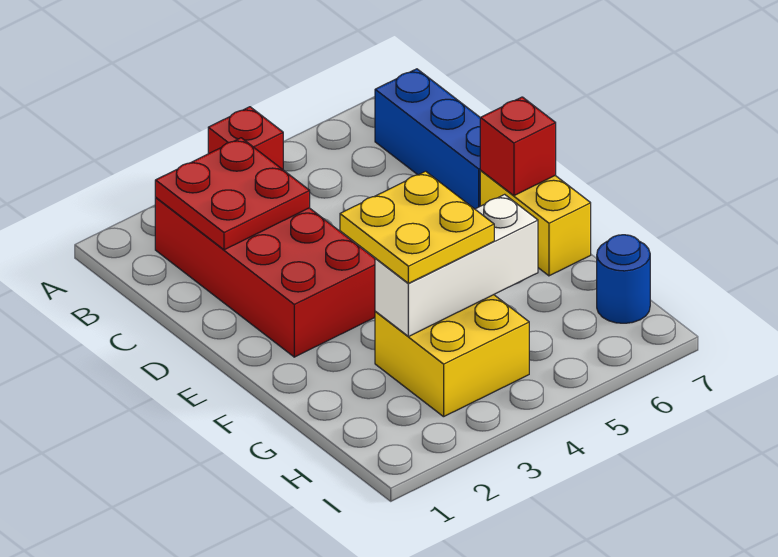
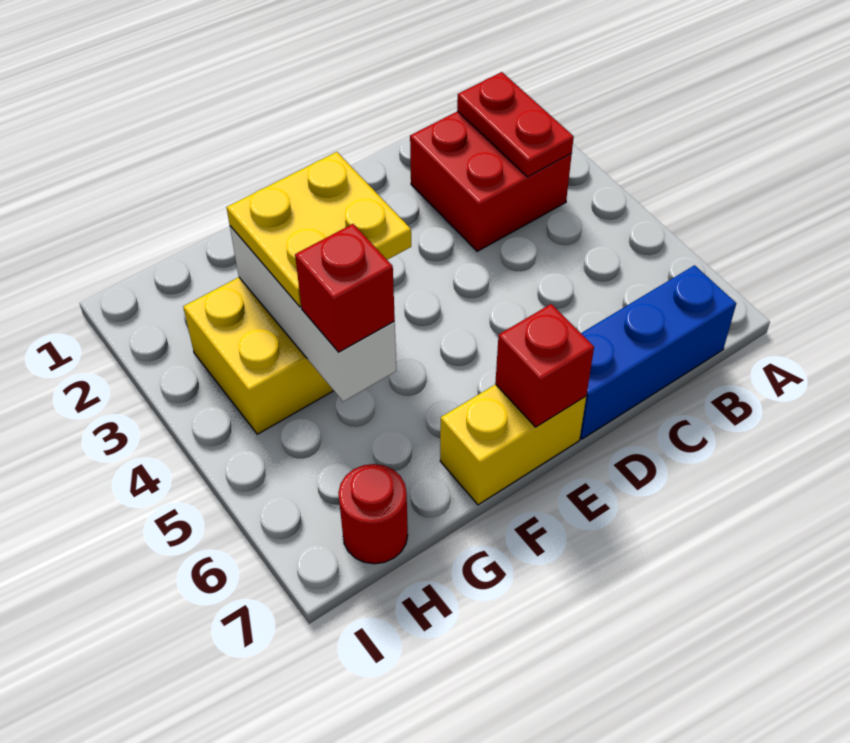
red 1x1 brick [208,107,283,169] -> red 1x1 brick moved to [295,224,395,352]
red 2x4 brick [155,198,375,357] -> red 2x2 brick [410,111,572,251]
red 2x2 plate [155,138,310,250] -> red 1x2 plate [457,72,574,177]
blue 1x1 round brick [597,235,650,323] -> red 1x1 round brick [338,464,408,564]

